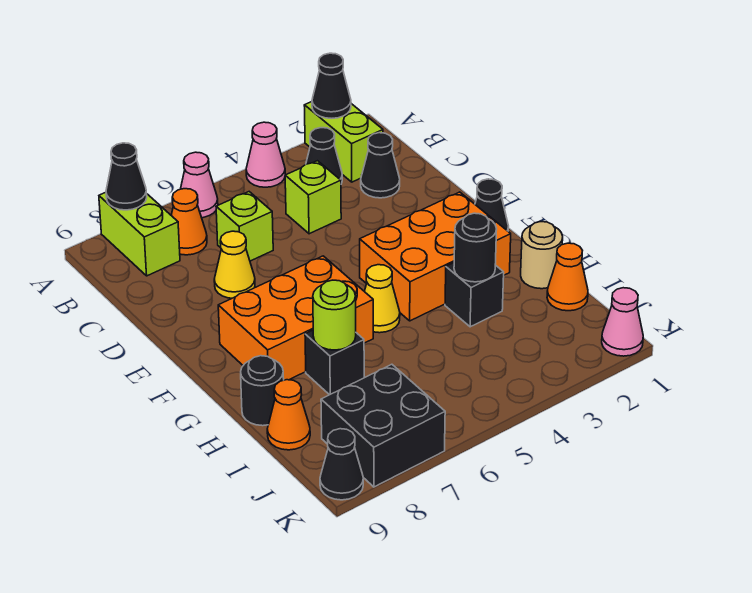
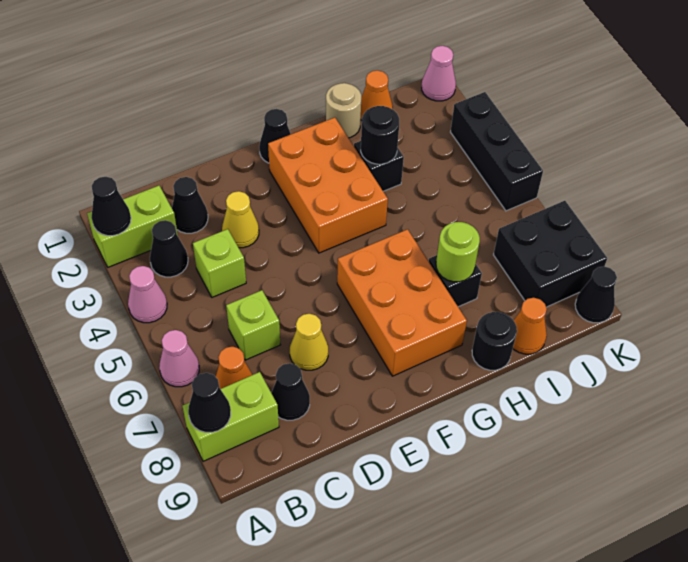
none -> black 1x1 cone [272,363,310,420]
yellow 1x1 cone [364,265,400,333] -> yellow 1x1 cone moved to [222,191,259,248]
none -> black 1x3 brick [451,92,543,211]

